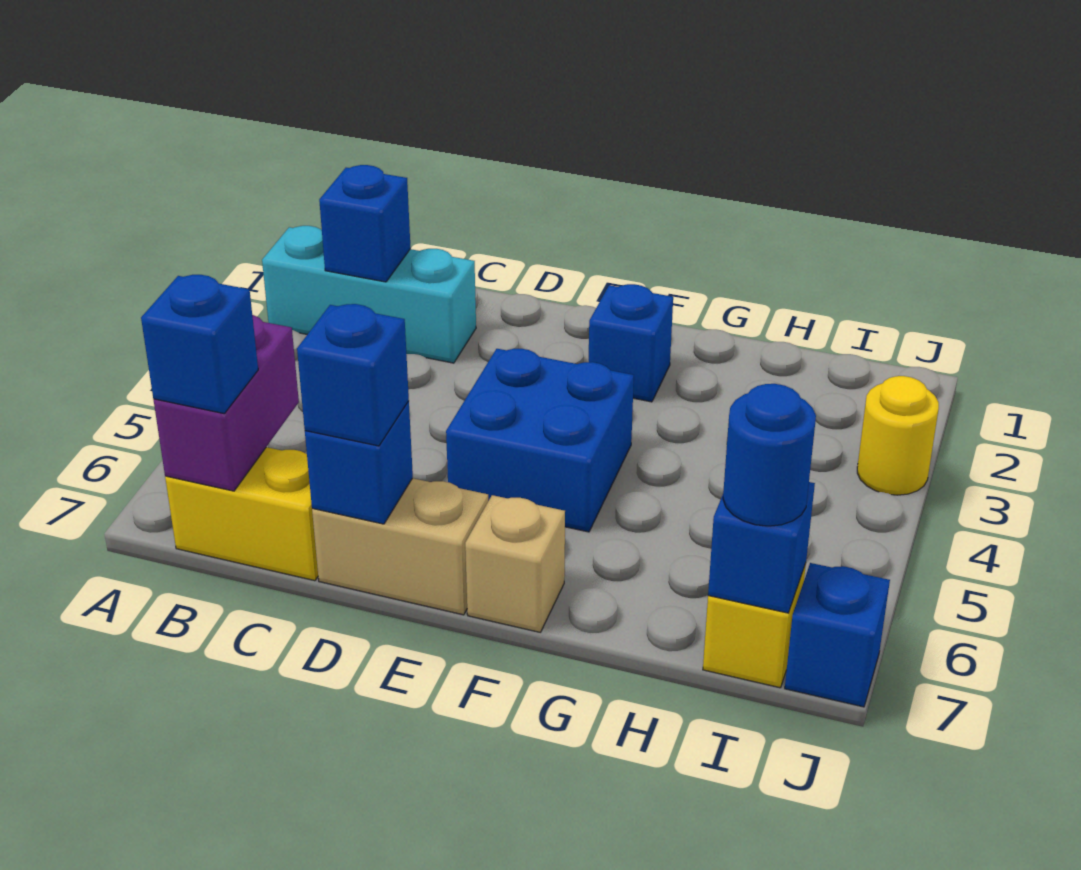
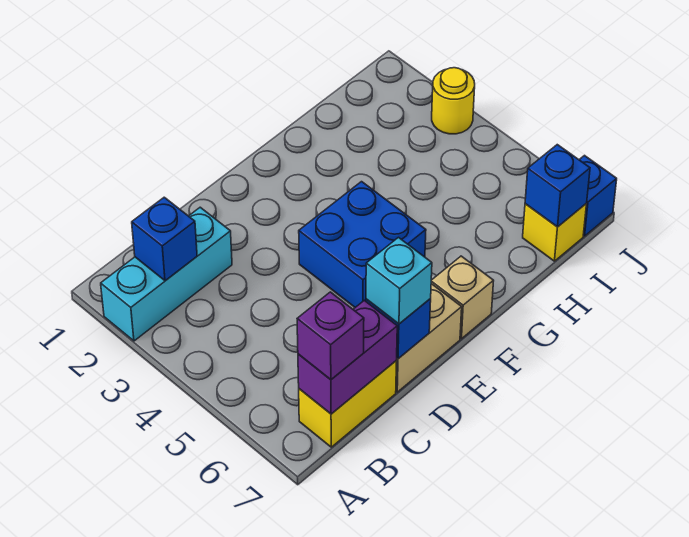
purple 1x2 brick [154,315,299,491] -> purple 1x2 brick turned to [298,300,397,414]
blue 1x1 brick [141,275,258,413] -> purple 1x1 brick [297,292,364,380]
blue 1x1 brick [297,304,409,446] -> cyan 1x1 brick [366,238,432,324]
blue 1x1 brick [589,284,673,402] -> none
blue 1x1 round brick [723,384,816,526] -> none

